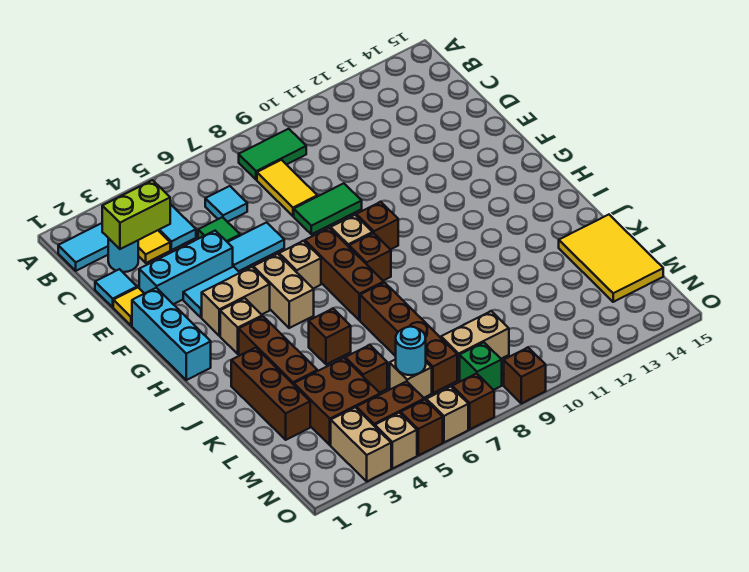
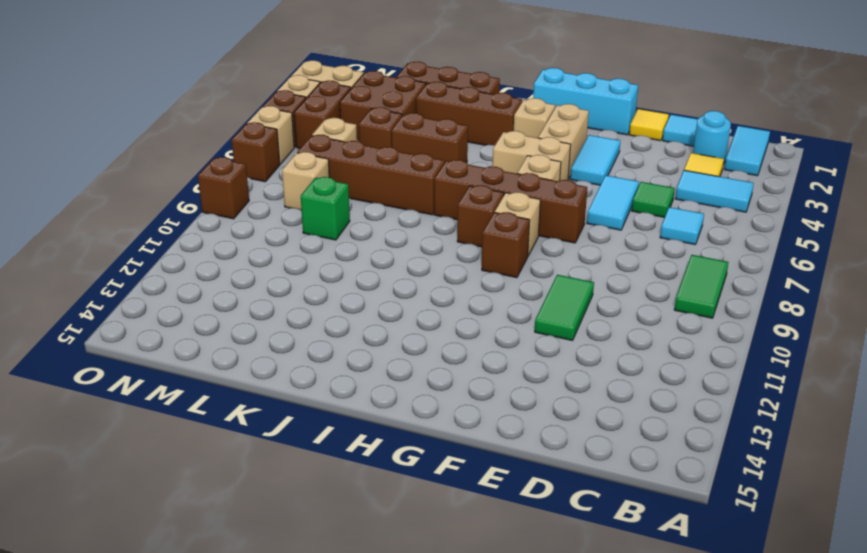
lime 1x2 brick [102,180,170,249] -> none
yellow 1x2 tile [257,160,317,216] -> none
cyan 1x3 brick [139,231,233,304] -> none
green 1x2 tile [294,183,362,234] -> green 1x2 tile moved to [535,275,594,341]
brown 1x3 brick [305,228,384,320] -> brown 1x4 brick [434,160,587,243]
brown 1x1 brick [309,309,351,365] -> brown 1x2 brick [391,113,468,163]
yellow 2x3 tile [559,215,663,302] -> none
cyan 1x1 round brick [396,327,426,375] -> none
tan 1x2 brick [441,311,509,380] -> tan 1x1 brick [282,152,329,210]
green 1x1 brick [460,342,502,390] -> green 1x1 brick moved to [301,177,350,240]

